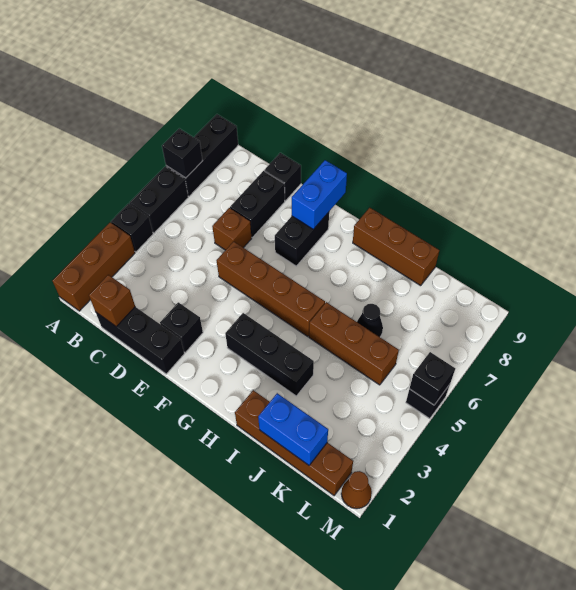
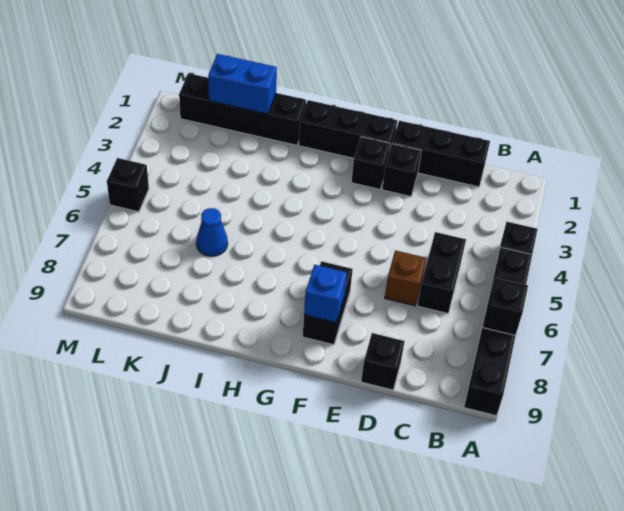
brown 1x3 brick [52,222,135,311] -> none
brown 1x1 brick [89,275,135,327] -> none
black 1x2 brick [230,171,285,237] -> black 1x2 brick moved to [417,232,466,314]
brown 1x4 brick [217,241,325,337] -> none
blue 1x2 brick [292,160,347,229] -> blue 1x1 brick [304,265,347,322]
black 1x3 brick [225,313,314,396] -> black 1x3 brick moved to [299,100,397,158]
brown 1x3 brick [353,208,439,286] -> none
brown 1x4 brick [235,390,353,495] -> black 1x4 brick [179,73,306,145]
brown 1x3 brick [309,302,399,385] -> none
black 1x1 cone [357,304,383,337] -> blue 1x1 cone [196,208,228,256]
brown 1x1 cone [341,471,372,509] -> none
black 1x1 brick [409,352,455,405] -> black 1x1 brick moved to [351,137,390,189]

